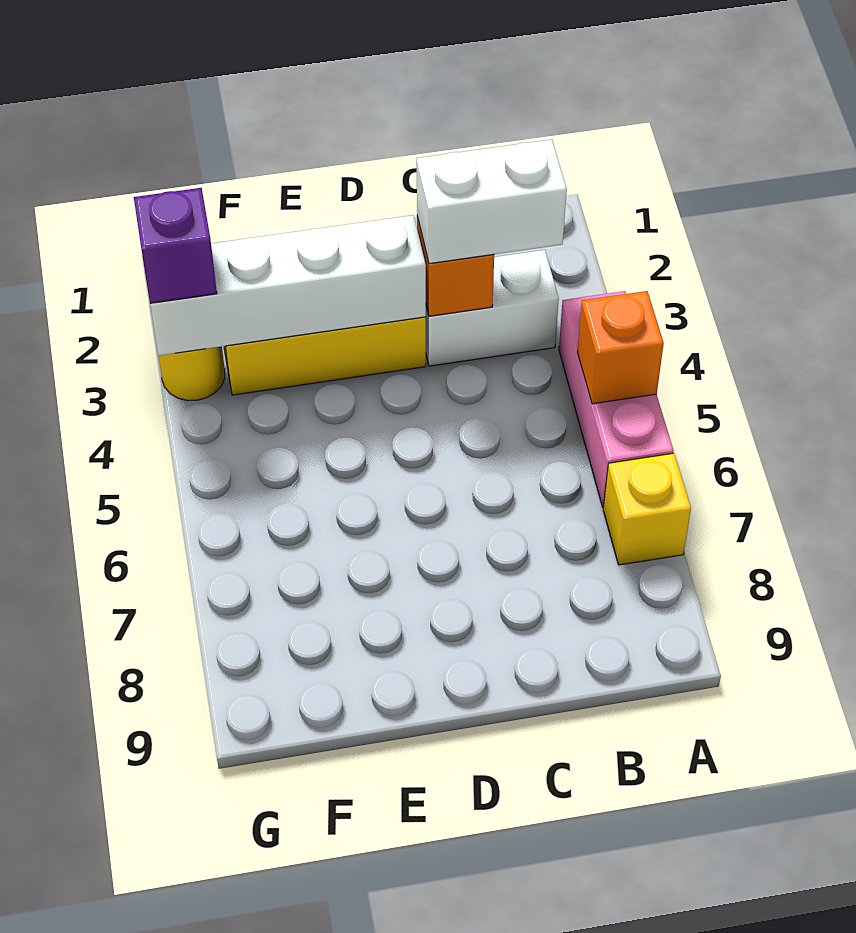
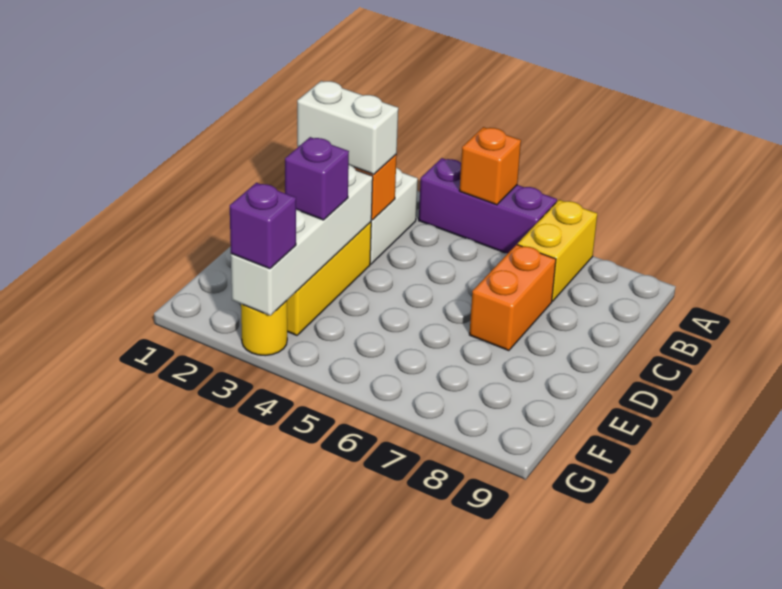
pink 1x3 brick [559,291,674,508] -> purple 1x3 brick [419,158,557,253]
yellow 1x1 brick [603,453,691,565] -> yellow 1x2 brick [518,200,597,301]
white 1x2 brick [417,140,567,264] -> white 1x2 brick turned to [297,81,398,174]
none -> orange 1x2 brick [469,244,556,351]
none -> purple 1x1 brick [285,137,349,220]

